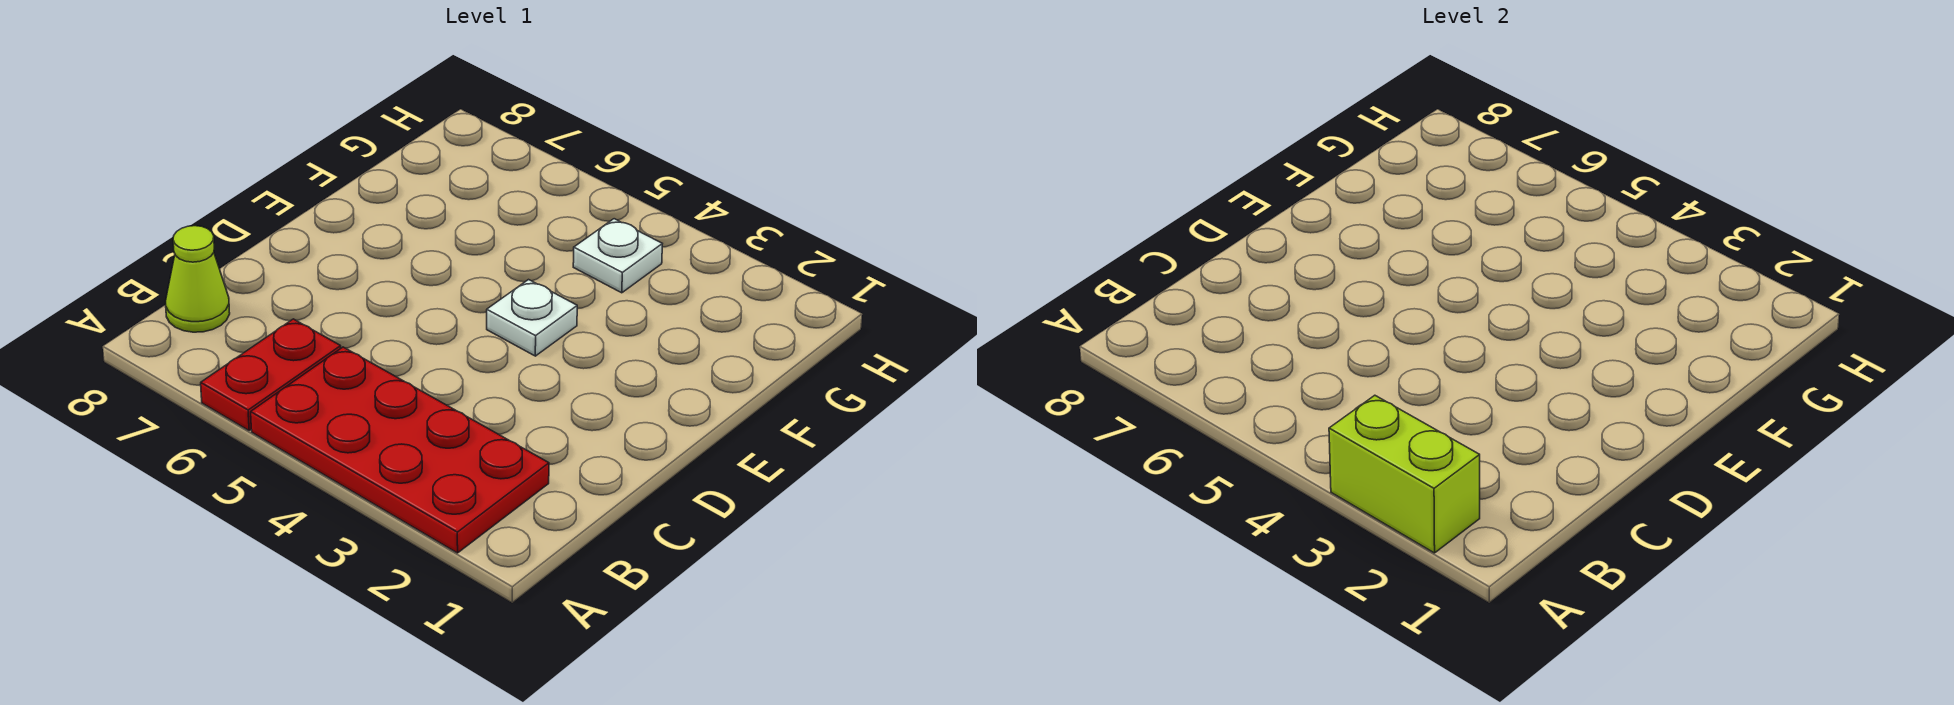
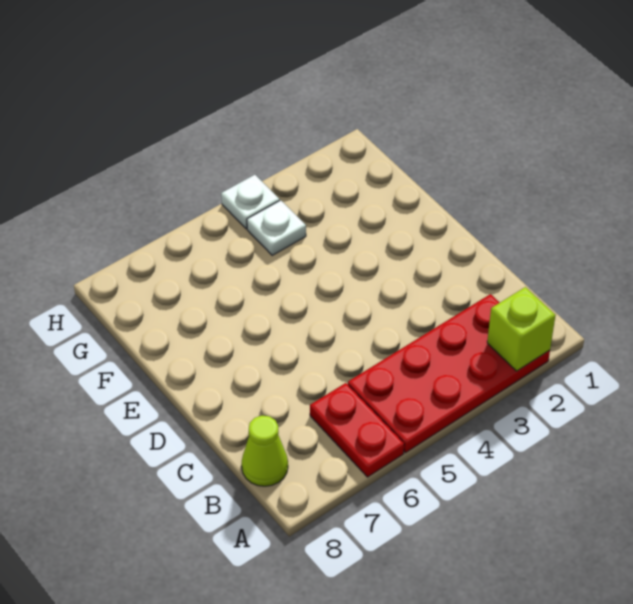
lime 1x2 brick [1329,395,1480,553] -> lime 1x1 brick [487,287,556,371]
white 1x1 plate [487,280,577,356] -> white 1x1 plate moved to [221,175,280,229]

